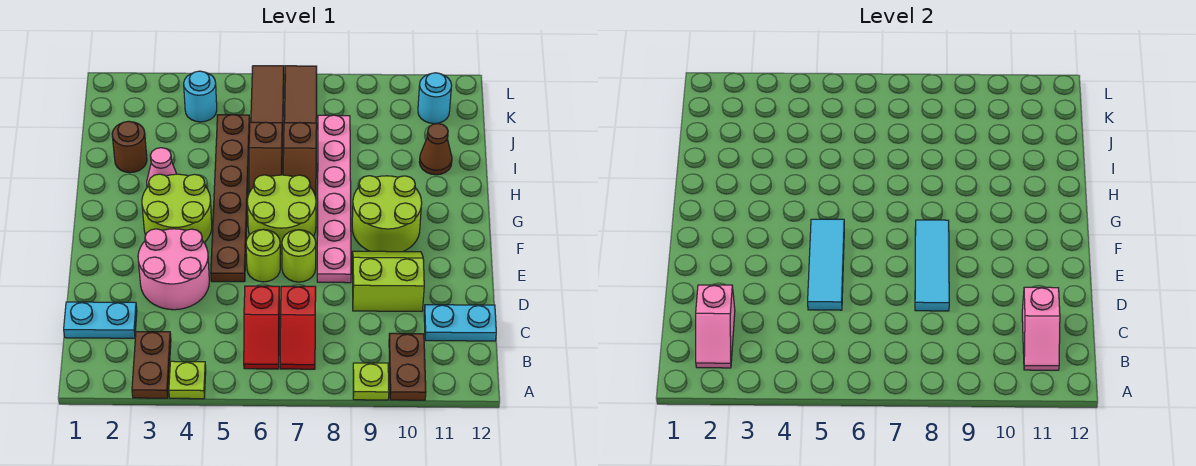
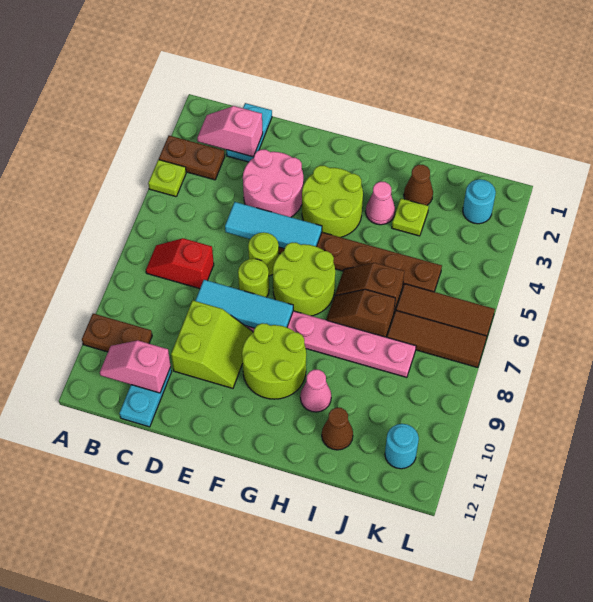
lime 1x1 plate [353,363,389,400] -> lime 1x1 plate moved to [392,199,429,236]
red 1x2 slope [244,286,280,369] -> none
none -> pink 1x1 cone [300,370,331,412]
brown 1x1 round brick [112,121,147,173] -> brown 1x1 cone [404,165,433,205]
cyan 1x1 round brick [184,71,217,122] -> cyan 1x1 round brick moved to [463,179,496,224]

